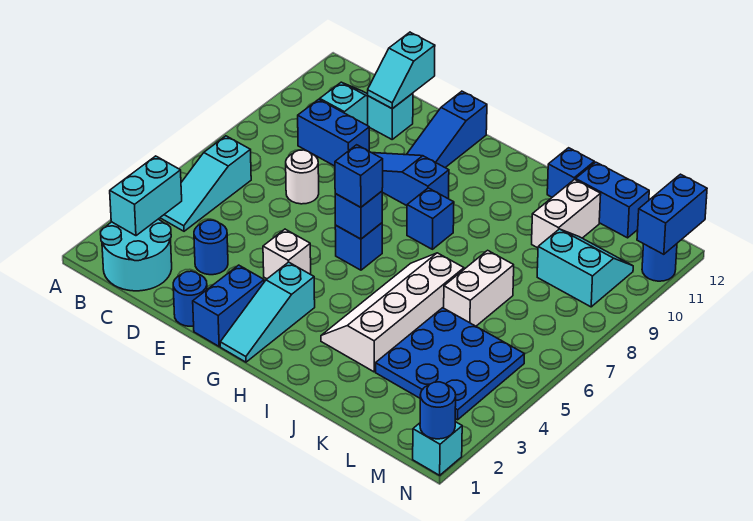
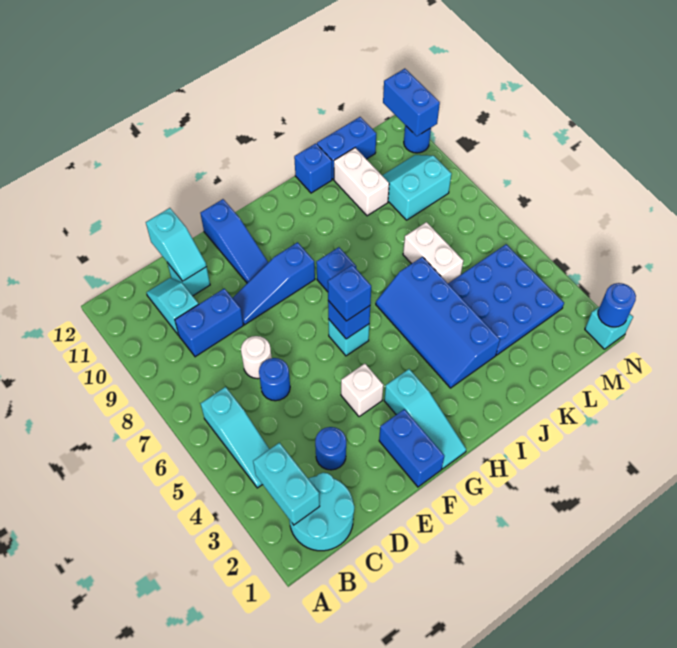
blue 1x1 round brick [173,271,207,326] -> blue 1x1 round brick moved to [259,358,290,401]
blue 1x1 brick [335,223,382,270] -> cyan 1x1 brick [328,319,369,356]
white 2x4 slope [321,253,464,372] -> blue 2x4 slope [376,257,500,388]

